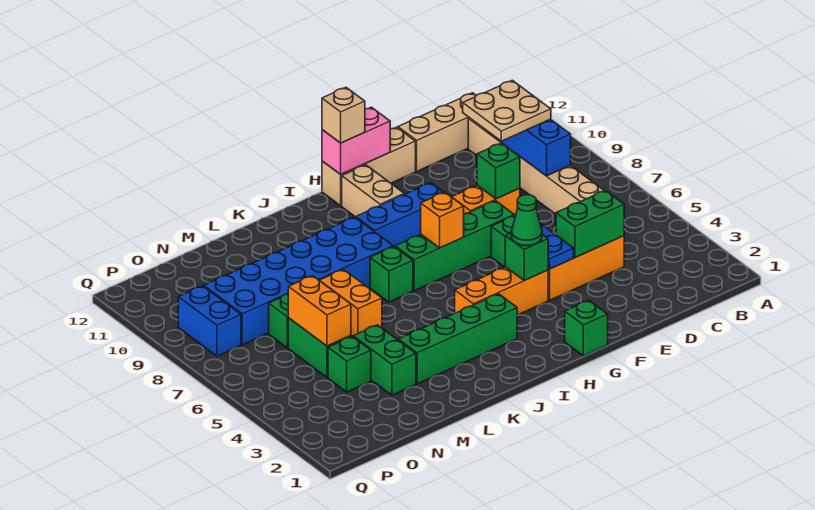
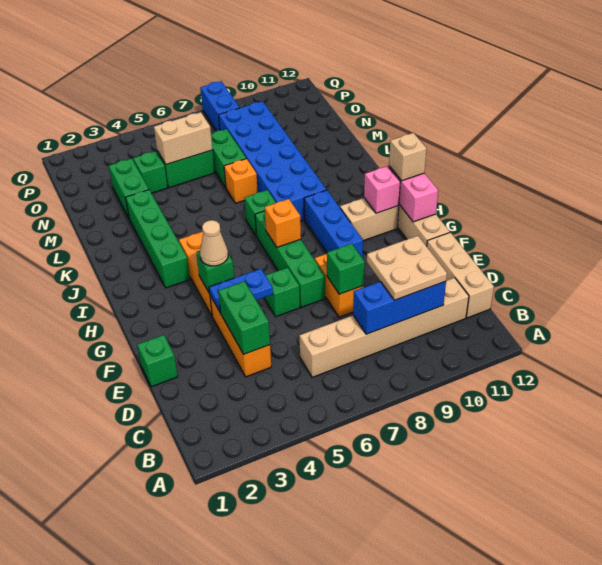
green 1x1 brick [565,300,608,356] -> green 1x1 brick moved to [137,335,178,387]
green 1x1 cone [512,195,542,246] -> tan 1x1 cone [200,220,228,266]
none -> pink 1x1 brick [364,166,400,213]
orange 1x2 brick [319,269,382,336] -> orange 1x1 brick [224,159,258,203]
green 1x2 brick [353,325,416,395] -> green 1x2 brick turned to [109,158,149,218]
orange 1x2 brick [288,276,351,346] -> tan 1x2 brick [154,112,213,164]
blue 1x2 brick [178,286,241,356] -> blue 1x2 brick turned to [200,81,240,131]

